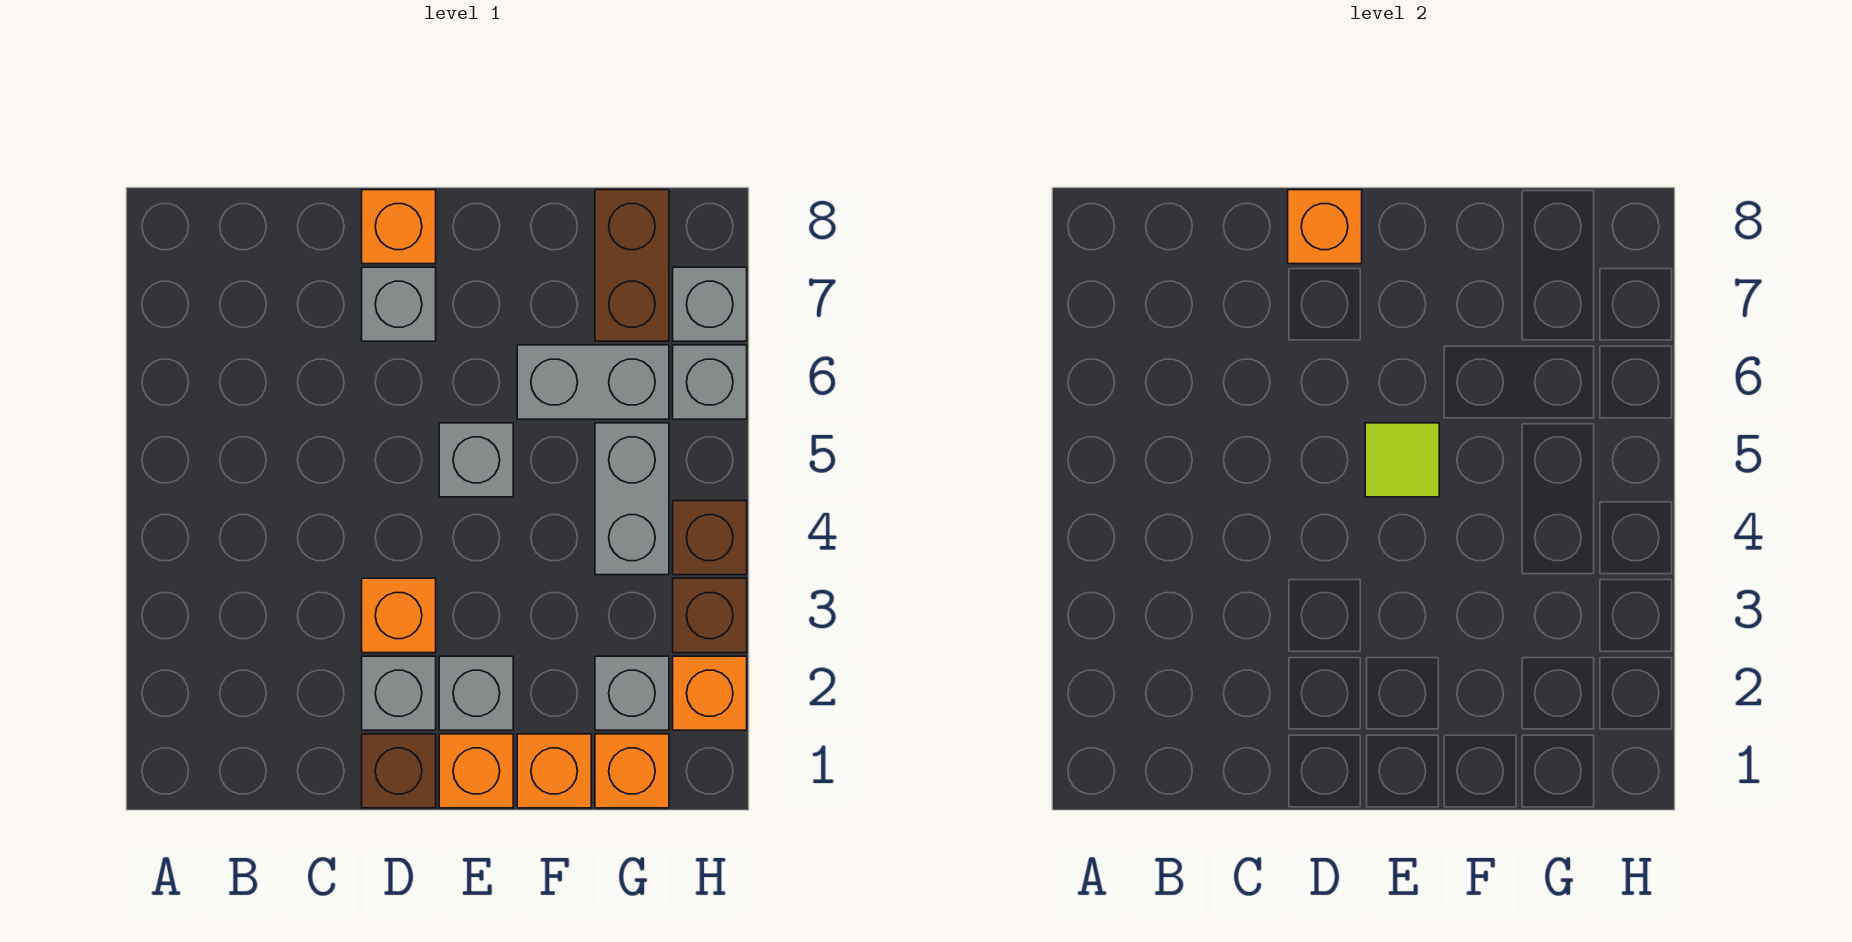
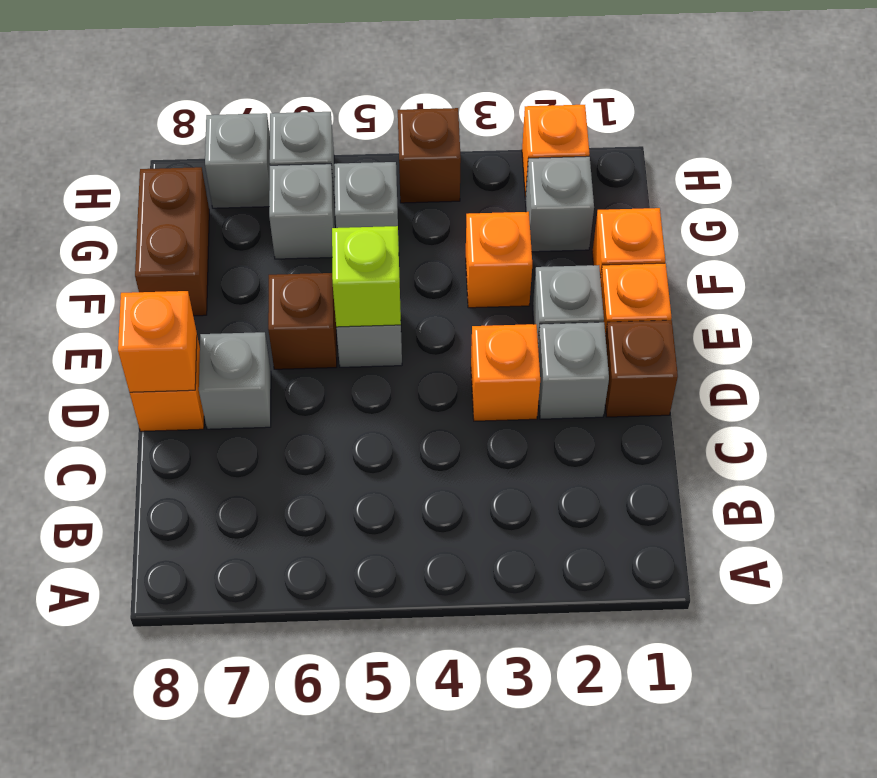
lime 1x1 tile [1365,423,1439,497] -> lime 1x1 brick [332,226,401,327]
grey 1x2 brick [517,345,669,419] -> grey 1x1 brick [269,164,335,259]
orange 1x1 brick [595,734,669,808] -> orange 1x1 brick moved to [466,212,532,308]
grey 1x2 brick [595,423,669,575] -> grey 1x1 brick [334,162,399,246]
brown 1x2 brick [595,190,669,341] -> brown 1x2 brick turned to [135,167,209,316]
brown 1x1 brick [673,578,747,653] -> brown 1x1 brick moved to [268,273,337,369]

